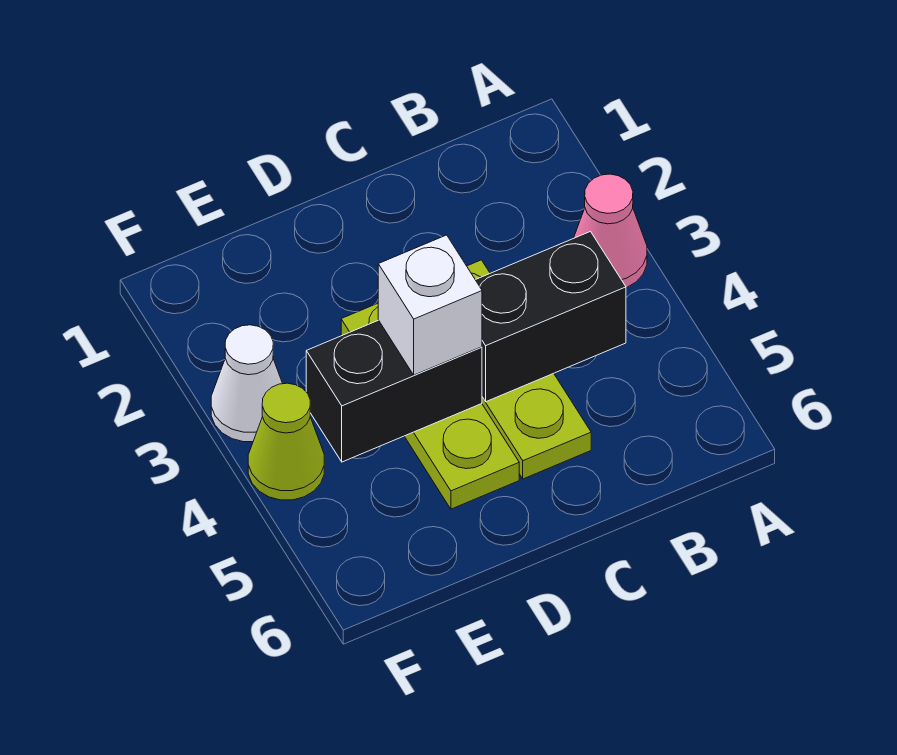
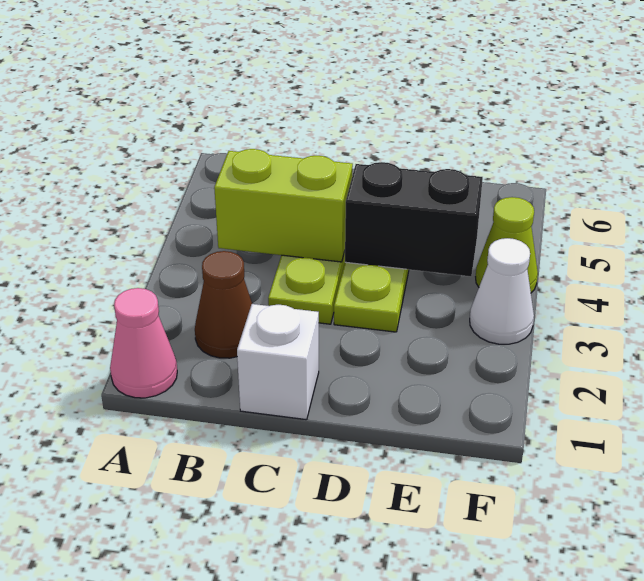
pink 1x1 cone [574,174,647,288] -> pink 1x1 cone moved to [110,288,177,398]
none -> brown 1x1 cone [195,251,252,358]
black 1x2 brick [476,232,626,402] -> lime 1x2 brick [214,149,353,262]
white 1x1 brick [378,235,482,375] -> white 1x1 brick moved to [237,304,319,420]

